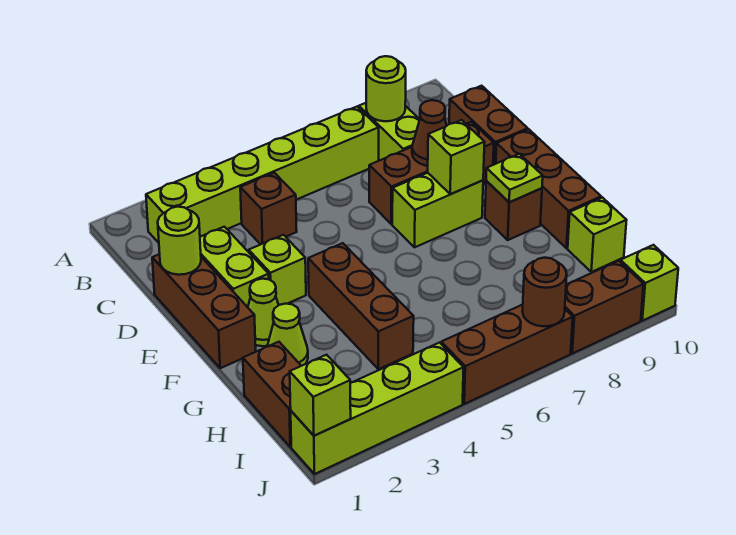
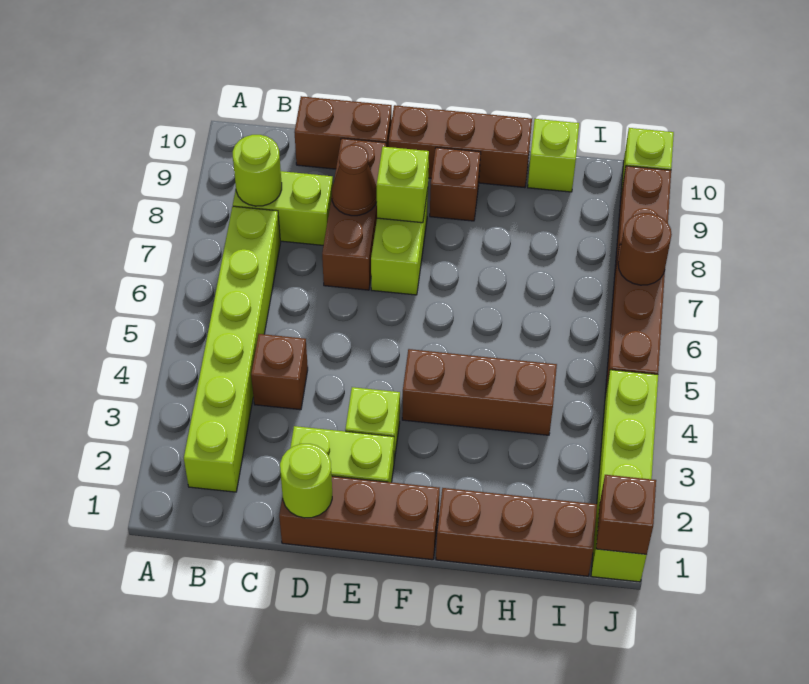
lime 1x1 cone [248,279,278,346] -> none
lime 1x1 plate [486,154,543,202] -> none
lime 1x1 cone [267,304,308,366] -> none
brown 1x2 brick [243,342,301,447] -> brown 1x3 brick [436,488,597,576]
lime 1x1 brick [290,355,351,436] -> brown 1x1 brick [596,475,656,555]

